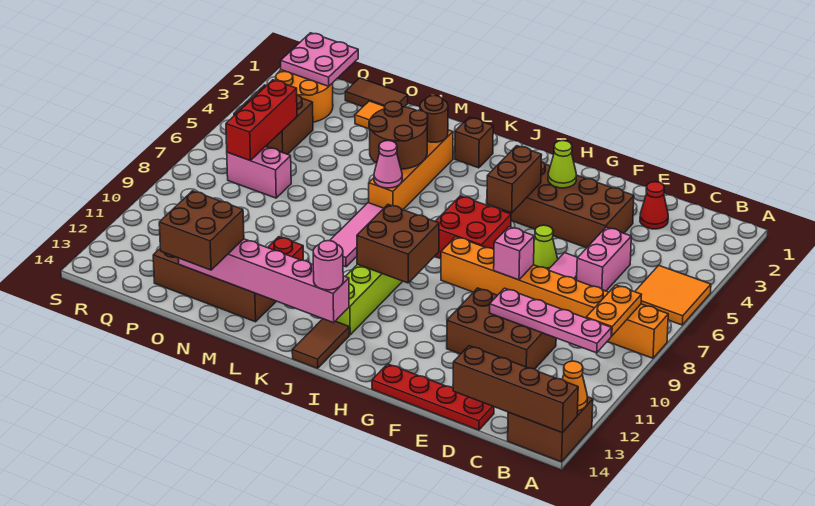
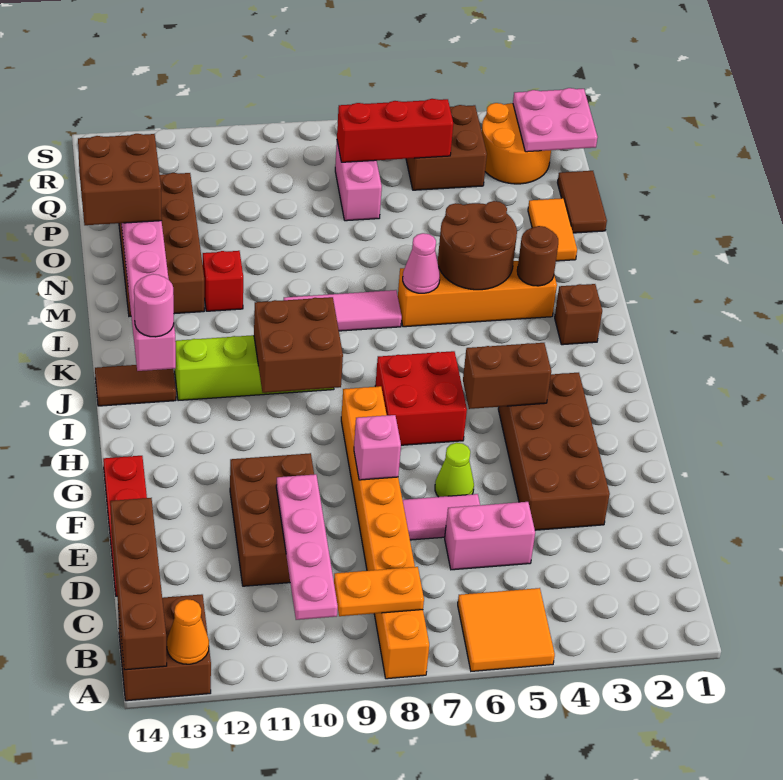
red 1x1 cone [640,182,668,229] -> none
lime 1x1 cone [548,141,576,188] -> none

